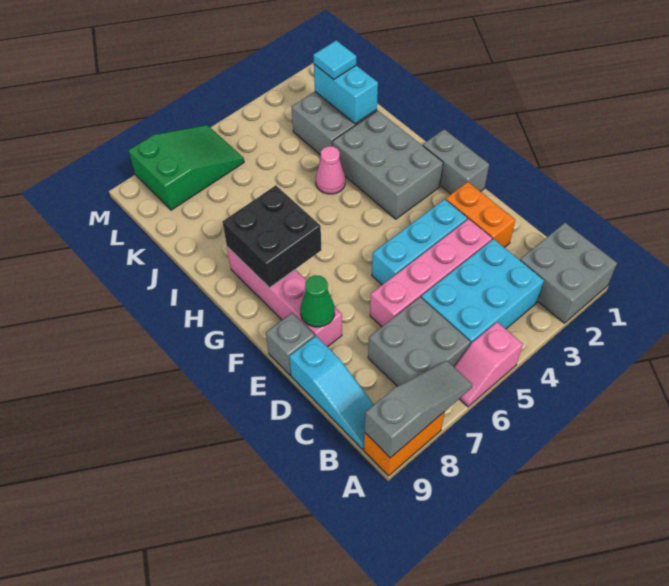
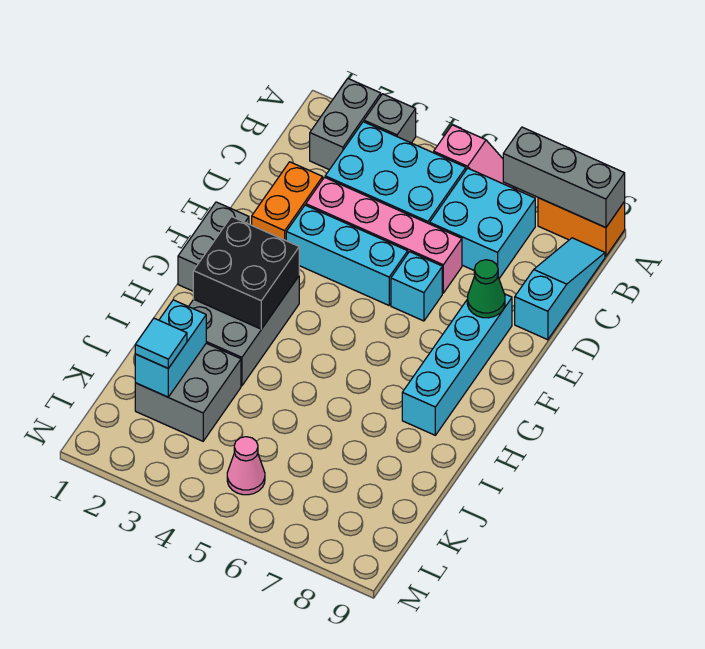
grey 2x2 brick [520,223,617,323] -> grey 1x2 brick [310,79,381,170]
grey 1x3 slope [365,361,472,458] -> grey 1x3 brick [503,127,625,228]
grey 2x2 brick [368,297,470,386] -> cyan 2x2 brick [430,168,535,278]
none -> cyan 1x1 brick [391,252,442,321]
pink 1x4 brick [227,247,342,347] -> cyan 1x4 brick [402,294,512,435]
grey 1x1 brick [266,313,315,375] -> grey 1x1 brick moved to [364,94,416,143]
black 2x2 brick [222,185,321,288] -> black 2x2 brick moved to [193,217,299,329]
pink 1x1 cone [316,146,345,194] -> pink 1x1 cone moved to [227,437,265,495]
green 2x3 slope [129,125,244,210] -> none

